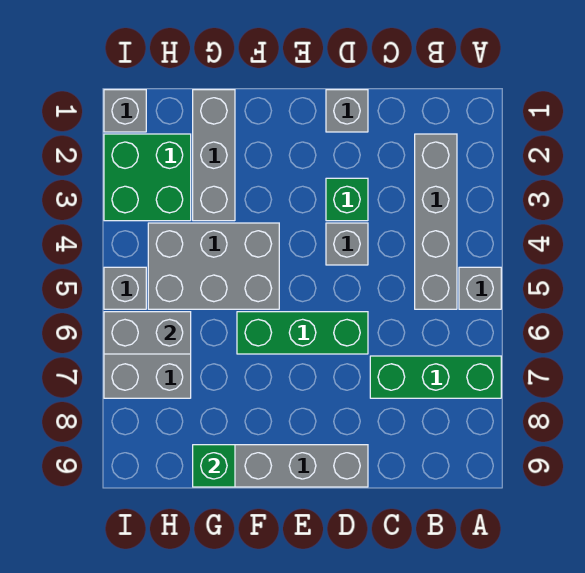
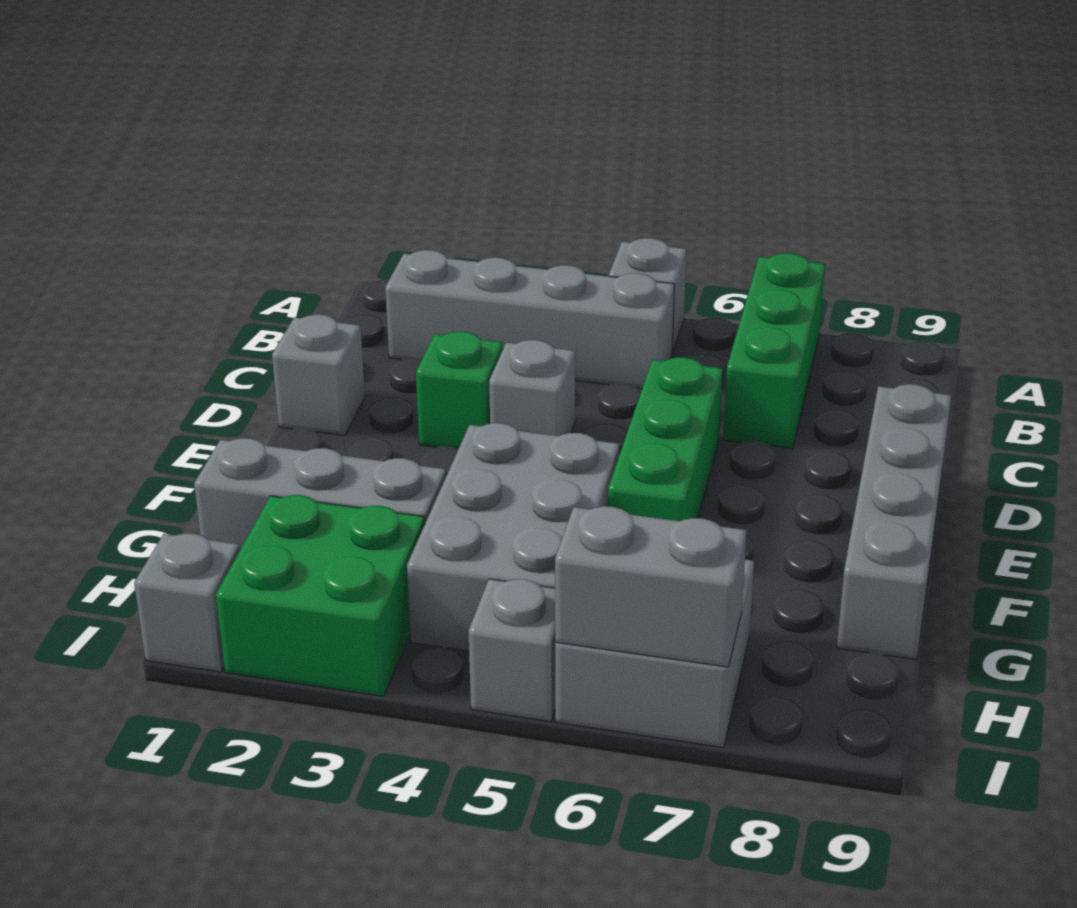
green 1x1 brick [193,445,235,487] -> none
grey 1x2 brick [104,312,191,354] -> grey 1x2 brick turned to [555,506,746,667]

